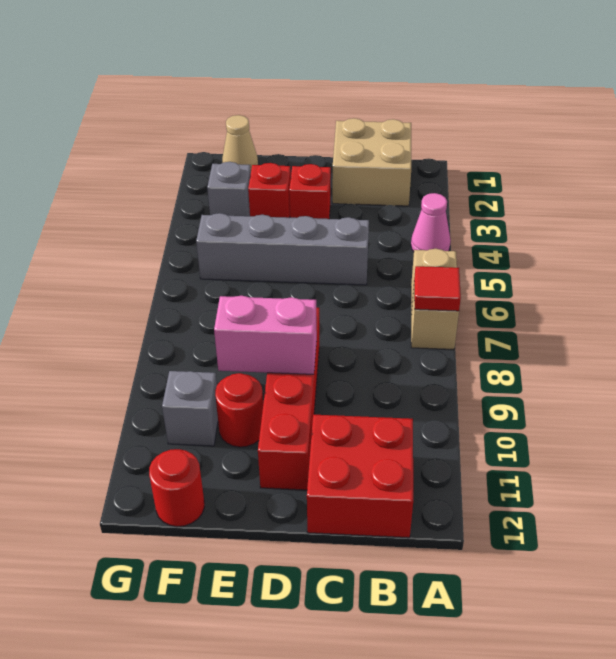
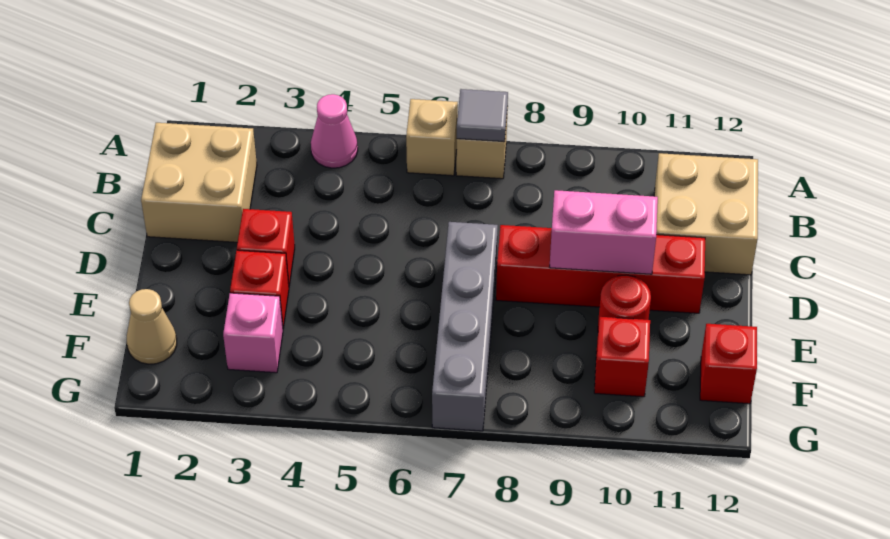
red 1x1 tile [414,266,461,311] -> grey 1x1 tile [457,89,508,142]
red 2x2 brick [307,415,413,538] -> tan 2x2 brick [654,153,758,275]
grey 1x4 brick [196,213,369,285] -> grey 1x4 brick moved to [432,222,498,431]
pink 1x2 brick [214,296,317,374] -> pink 1x2 brick turned to [550,190,658,274]
grey 1x1 brick [207,162,251,216] -> pink 1x1 brick [223,293,283,373]
grey 1x1 brick [162,371,218,446] -> red 1x1 brick [594,317,650,397]
red 1x1 round brick [149,449,204,527] -> red 1x1 brick [700,324,757,404]

